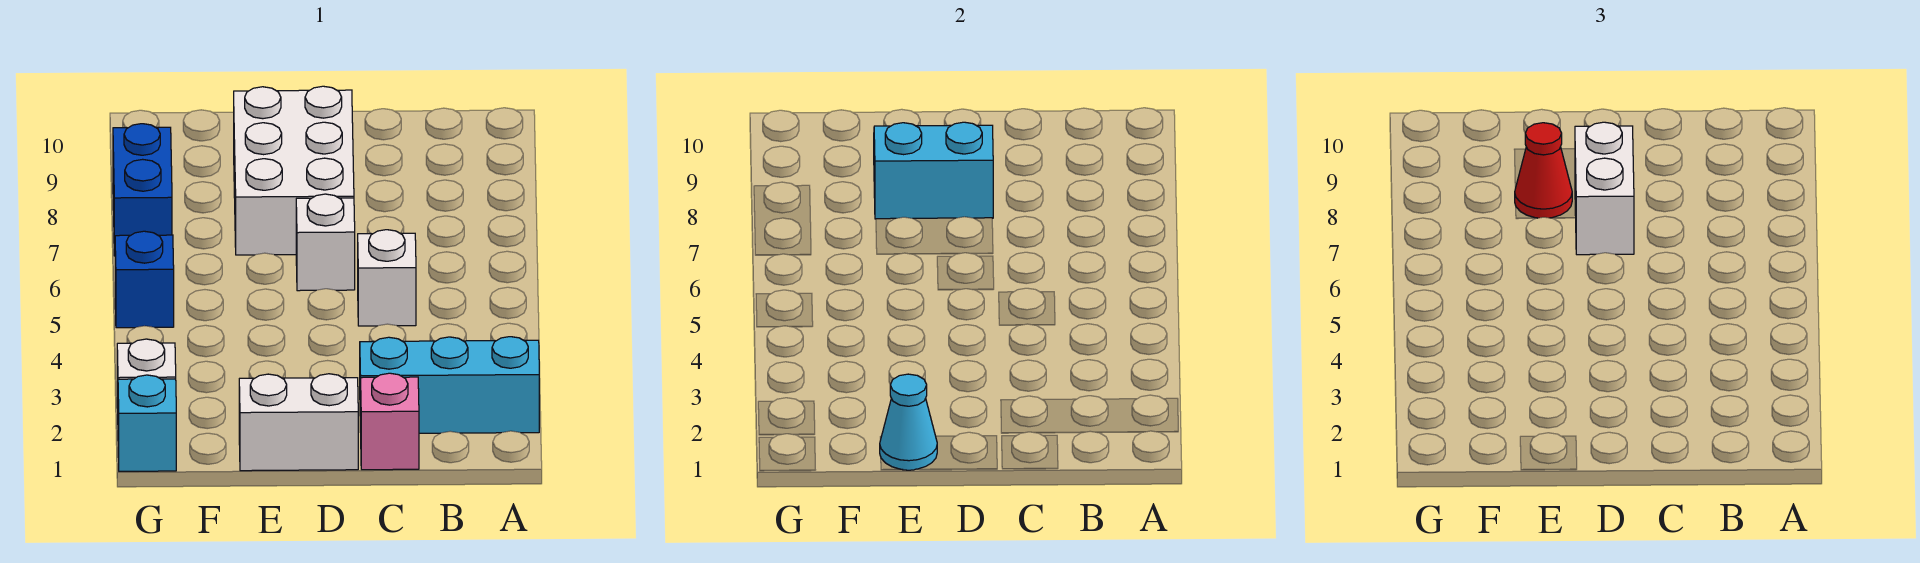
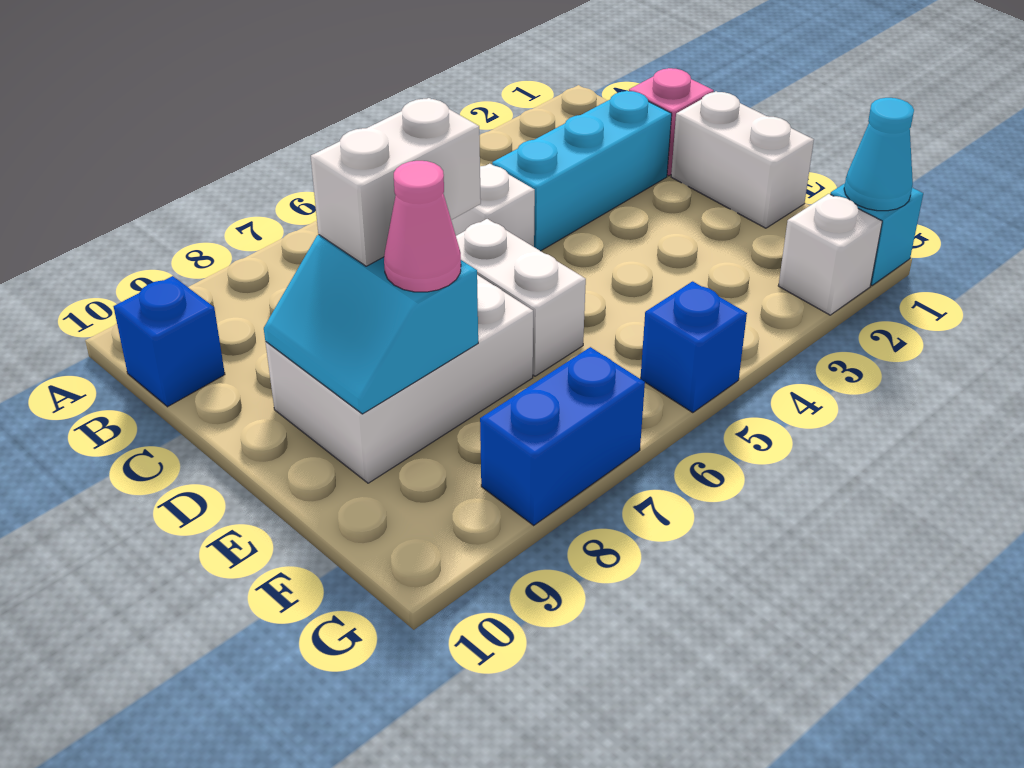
cyan 1x3 brick [360,337,539,433] -> cyan 1x3 brick turned to [492,91,672,251]
none -> blue 1x1 brick [114,276,225,407]
white 1x1 brick [296,194,355,291] -> white 1x2 brick [456,219,586,376]
cyan 1x1 cone [880,374,937,470] -> cyan 1x1 cone moved to [844,98,914,211]
red 1x1 cone [1515,123,1572,218] -> pink 1x1 cone [384,161,461,292]

